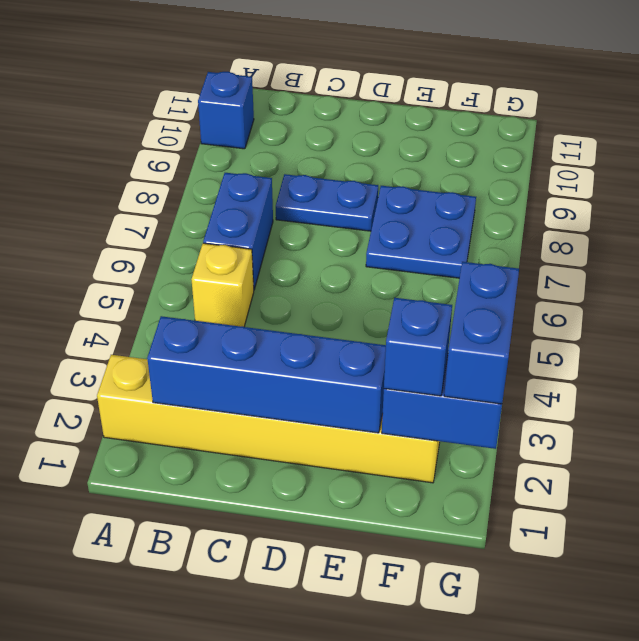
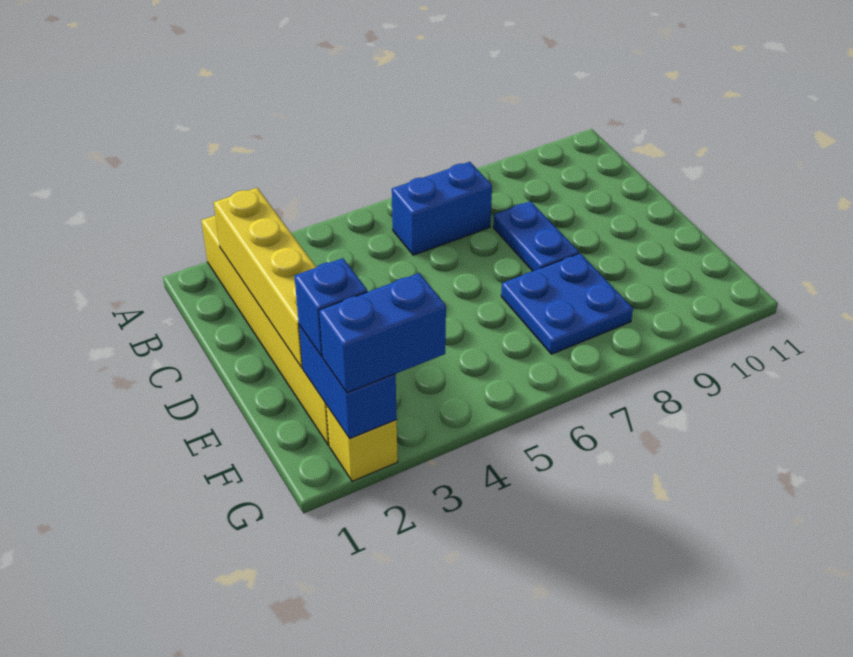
blue 1x1 brick [198,72,254,149] -> none
blue 1x4 brick [147,316,386,433] -> yellow 1x4 brick [214,188,316,368]
yellow 1x1 brick [191,243,254,327] -> yellow 1x1 brick moved to [326,405,398,481]

